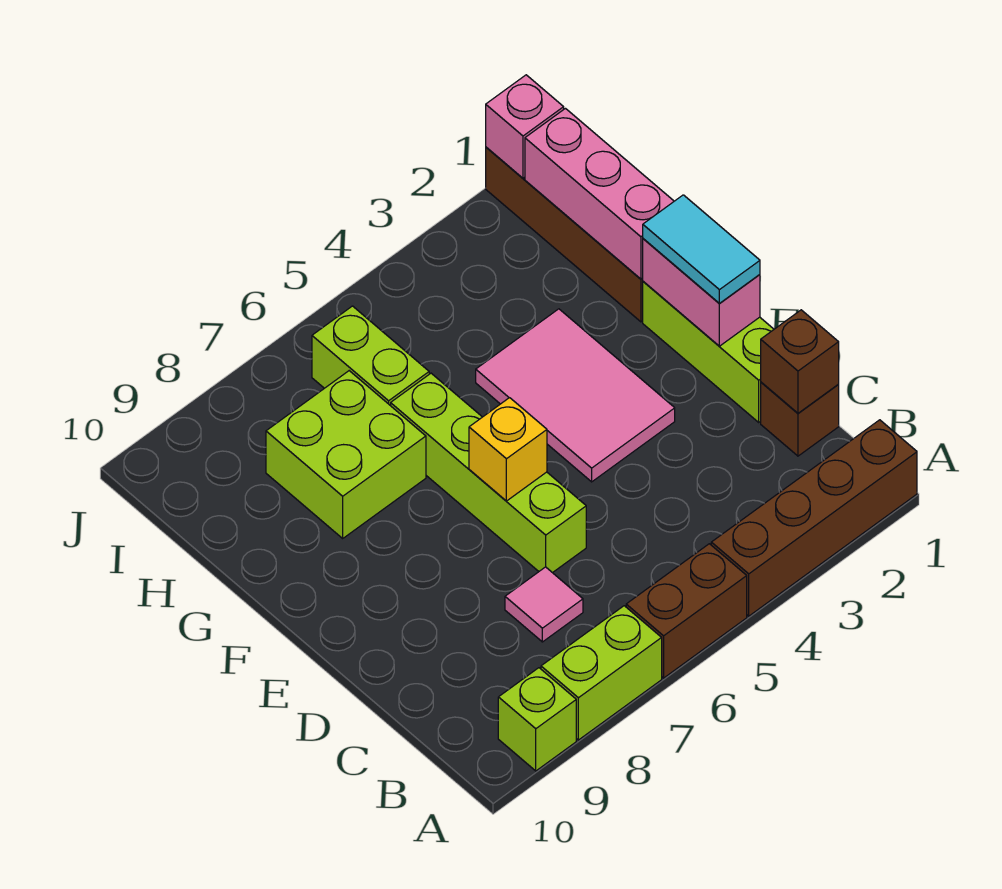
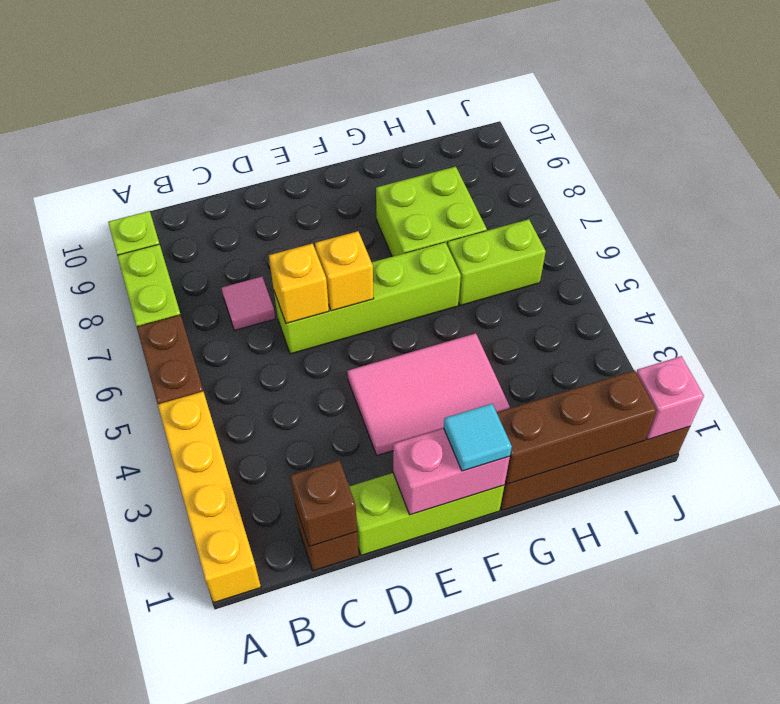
brown 1x4 brick [711,420,917,616] -> yellow 1x4 brick [158,391,261,602]
none -> yellow 1x1 brick [269,244,329,323]
cyan 1x2 tile [643,195,760,304] -> cyan 1x1 tile [444,404,512,471]
pink 1x3 brick [525,109,674,279] -> brown 1x3 brick [497,370,656,484]

